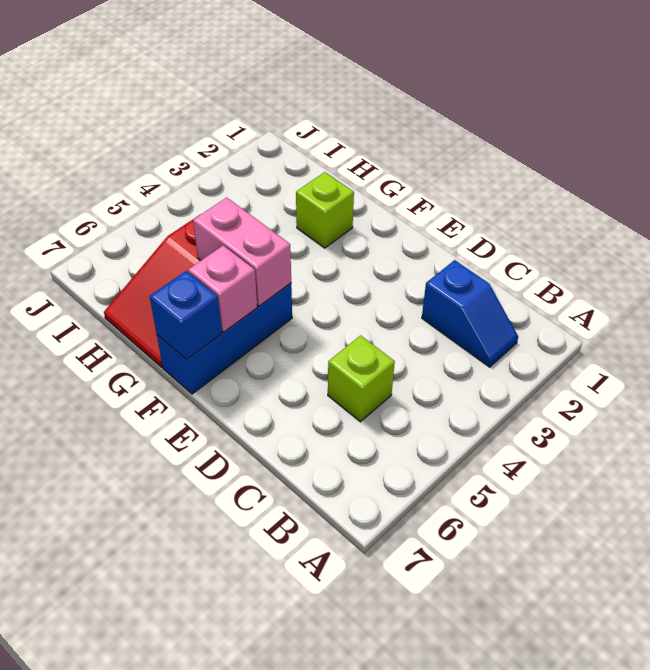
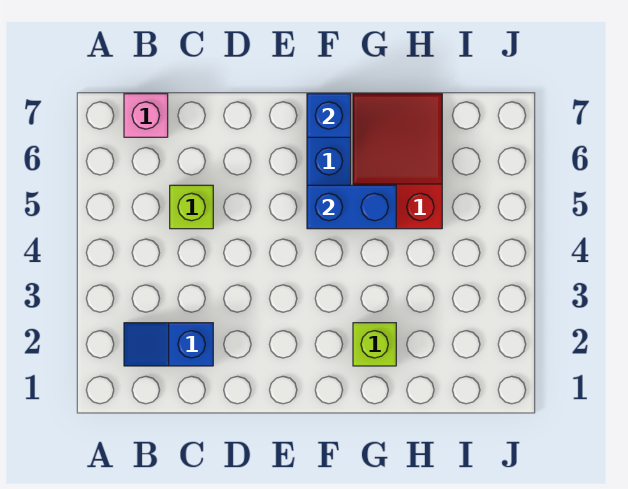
pink 1x2 brick [193,198,291,306] -> blue 1x2 brick [307,185,396,229]
pink 1x1 brick [188,246,257,332] -> pink 1x1 brick moved to [124,94,168,137]

